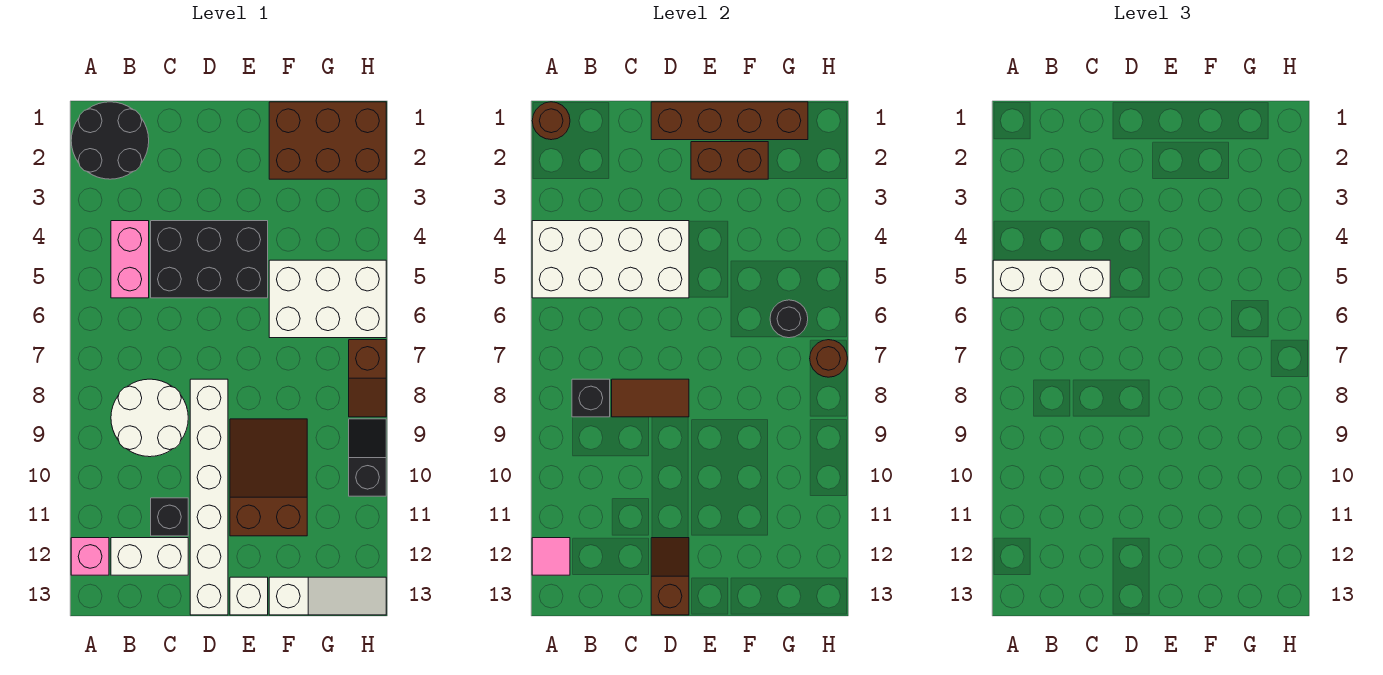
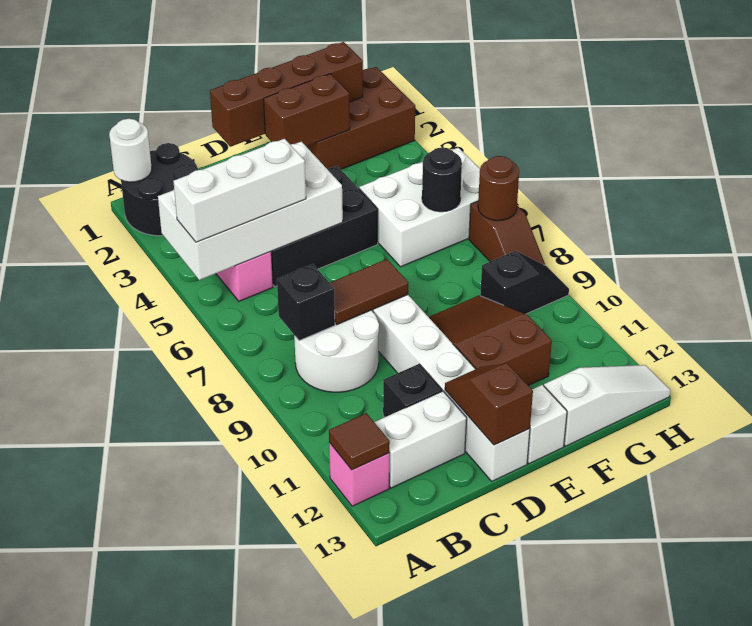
brown 1x1 round brick [532,102,570,140] -> white 1x1 round brick [109,119,152,182]
pink 1x1 tile [532,538,570,575] -> brown 1x1 tile [329,413,390,470]
black 1x2 slope [349,419,386,496] -> black 1x2 slope turned to [480,251,569,314]

